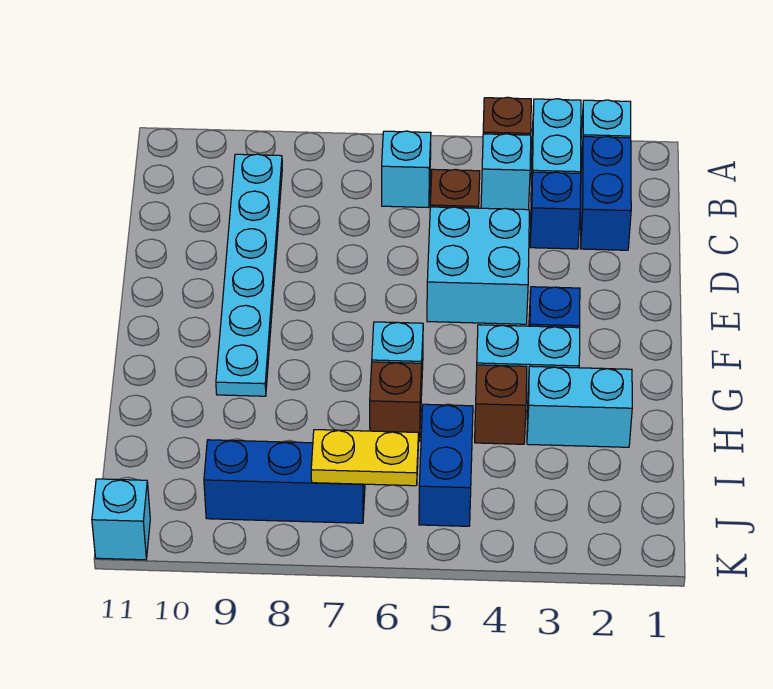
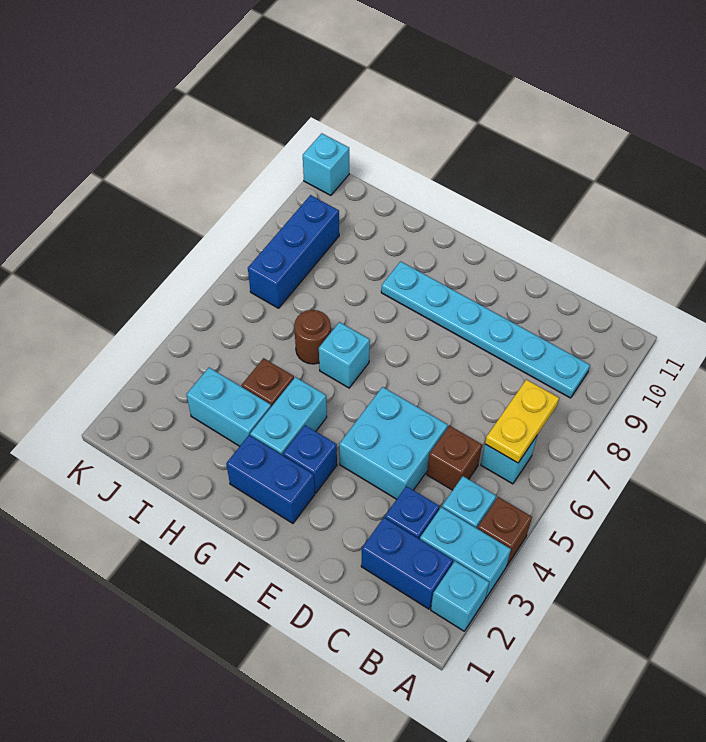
cyan 1x2 brick [527,366,632,447] -> cyan 1x2 brick turned to [186,368,271,446]
brown 1x1 brick [370,362,422,441] -> brown 1x1 round brick [294,310,331,364]
blue 1x2 brick [419,404,473,526] -> blue 1x2 brick moved to [226,435,315,523]
yellow 1x2 plate [311,430,418,486] -> yellow 1x2 plate moved to [485,379,559,463]

